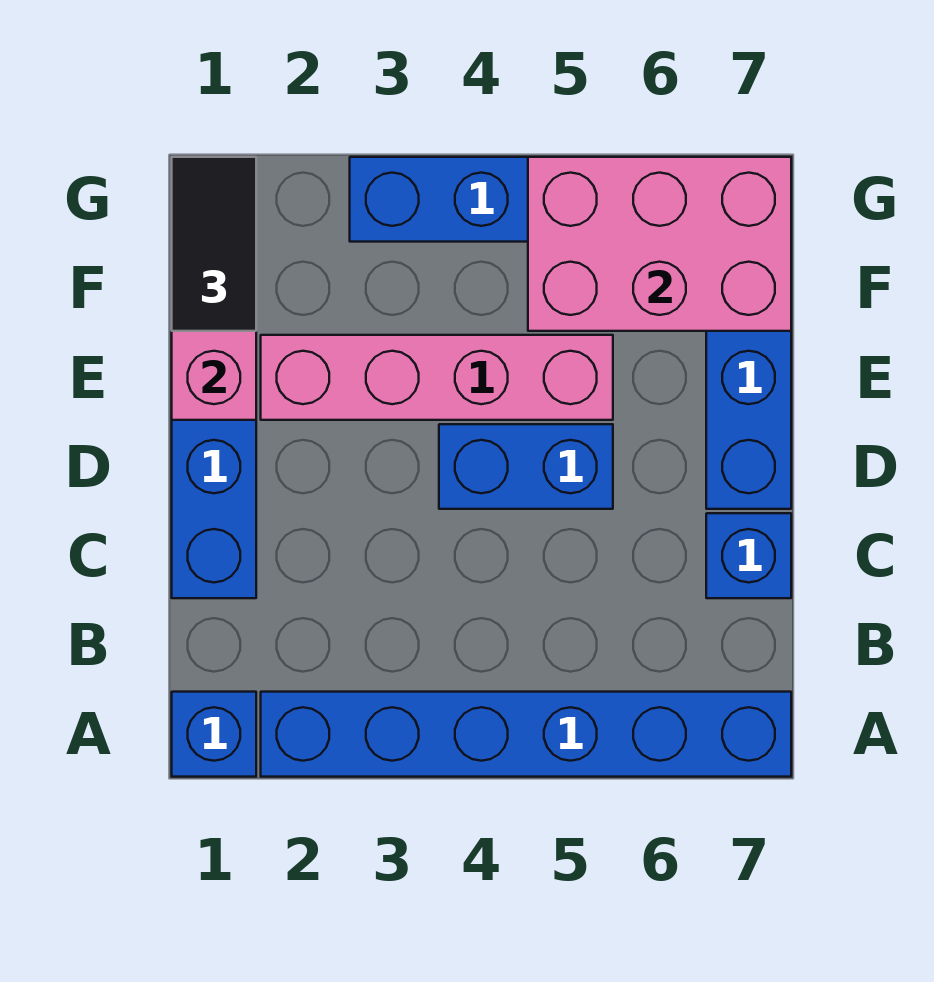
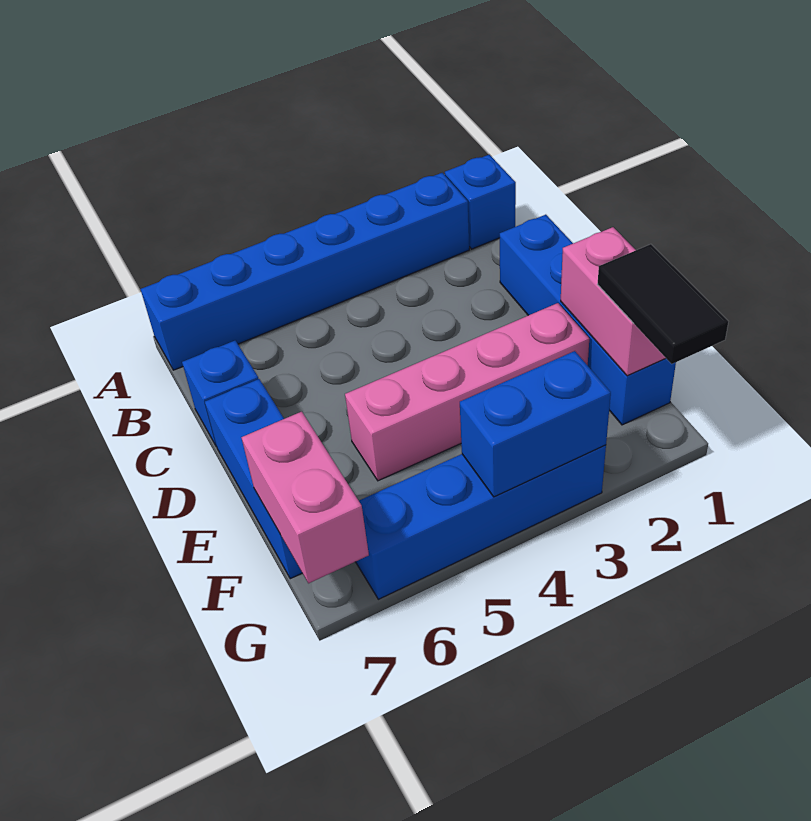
blue 1x2 brick [439,424,613,509] -> blue 1x2 brick moved to [460,351,611,497]
pink 2x3 brick [528,157,791,331] -> pink 1x2 brick [241,412,369,583]

